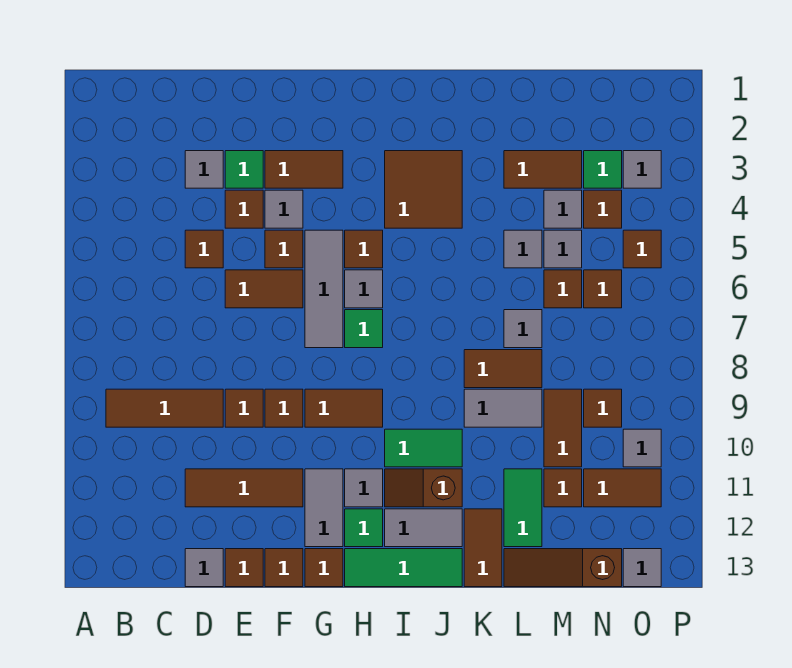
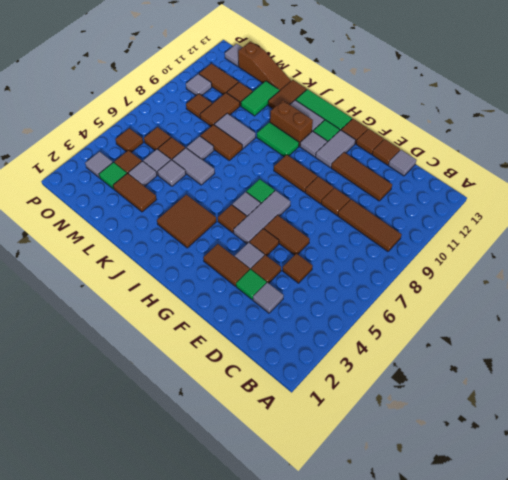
brown 1x2 slope [385,469,462,507] -> brown 1x2 brick [270,100,313,146]
none -> grey 1x2 tile [172,148,215,185]

